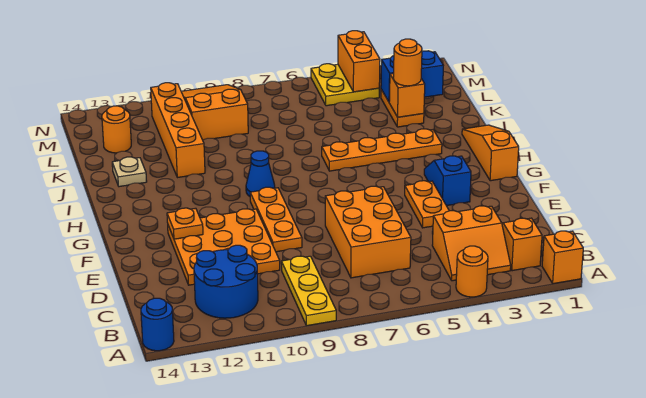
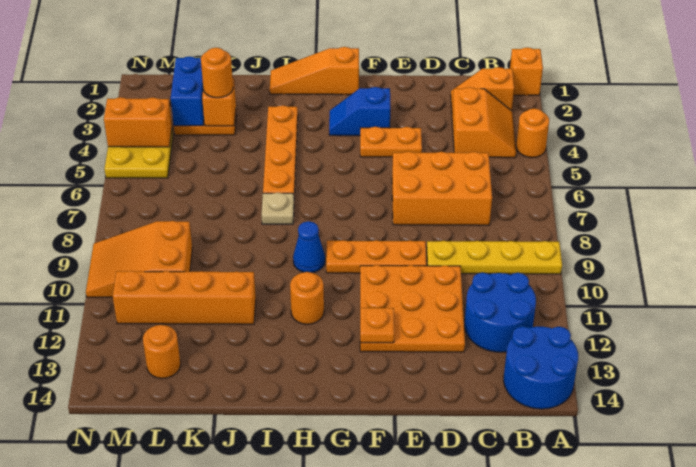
yellow 1x3 plate [281,256,336,326] -> yellow 1x4 plate [427,241,562,274]
blue 1x1 round brick [141,298,174,351] -> blue 2x2 round brick [504,326,578,409]
none -> orange 1x1 round brick [290,272,324,324]
tan 1x1 plate [112,157,147,187] -> tan 1x1 plate moved to [262,193,294,224]

